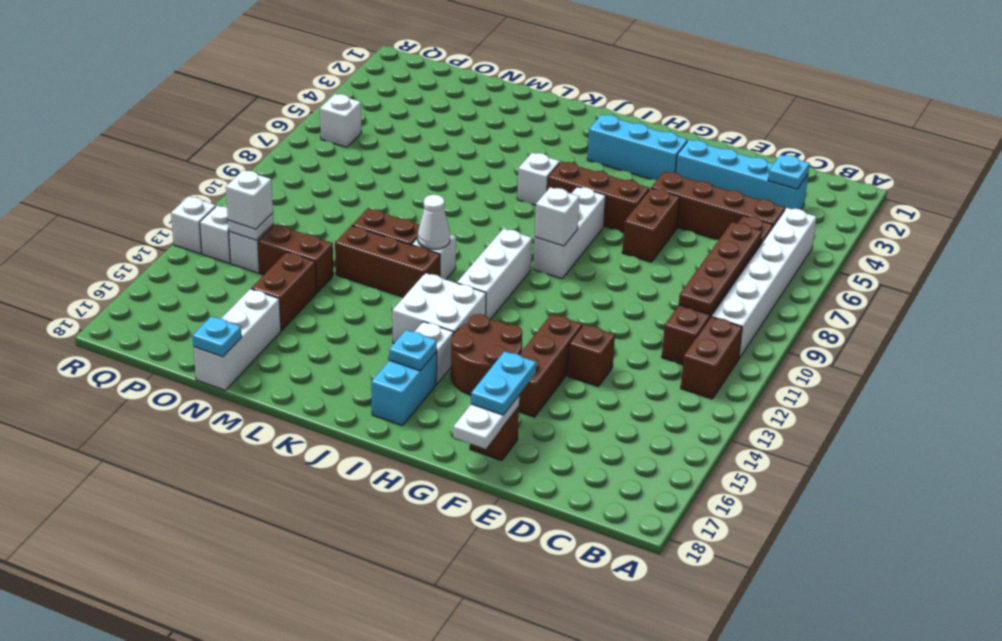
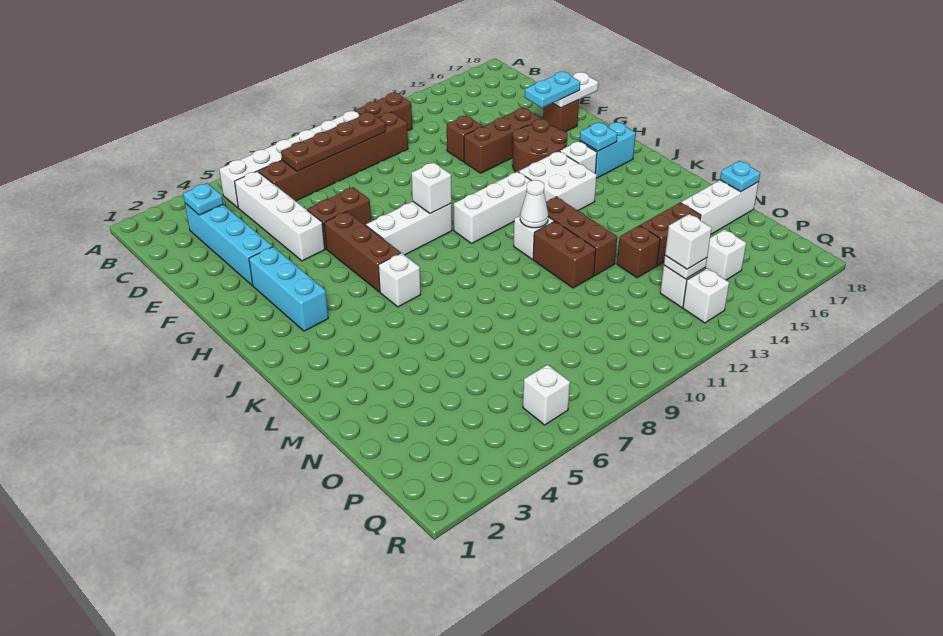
brown 1x4 brick [651,172,785,240] -> white 1x4 brick [234,171,325,261]
brown 1x2 brick [258,224,334,293] -> brown 1x1 brick [617,225,660,278]
white 1x1 brick [171,196,216,254] -> white 1x1 brick moved to [706,229,746,280]

